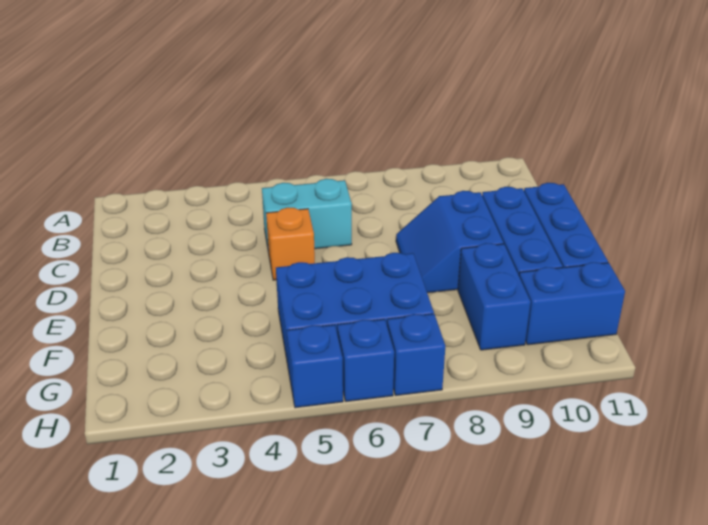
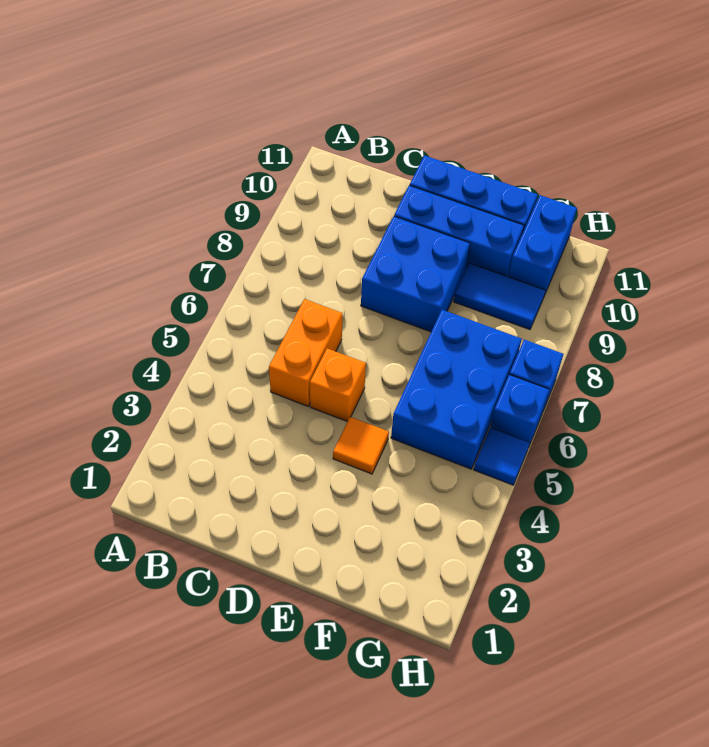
cyan 1x2 brick [262,179,352,252] -> orange 1x2 brick [269,299,342,406]
blue 2x2 slope [396,191,504,293] -> blue 2x2 brick [361,216,470,332]
none -> orange 1x1 tile [333,417,389,474]
blue 1x2 brick [458,243,531,350] -> blue 1x2 tile [454,263,545,330]
blue 1x1 brick [287,325,343,408] -> blue 1x1 tile [474,428,530,485]

